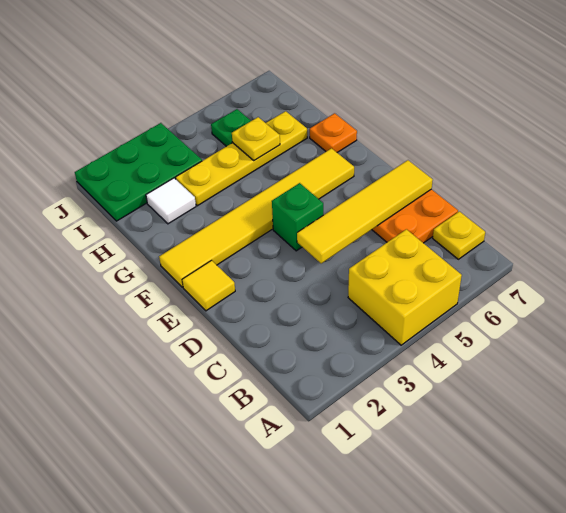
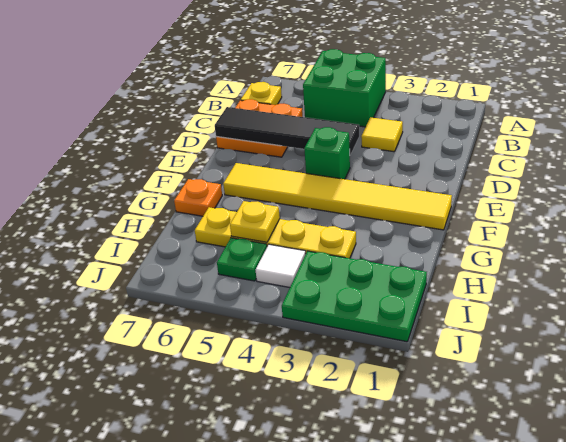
yellow 2x2 brick [348,229,462,345] -> green 2x2 brick [303,49,386,127]
yellow 1x4 tile [297,160,433,264] -> black 1x4 tile [215,107,359,155]
yellow 1x1 tile [182,260,235,311] -> yellow 1x1 tile moved to [361,117,403,152]
white 1x1 tile [146,178,196,224] -> white 1x1 tile moved to [256,245,306,288]

